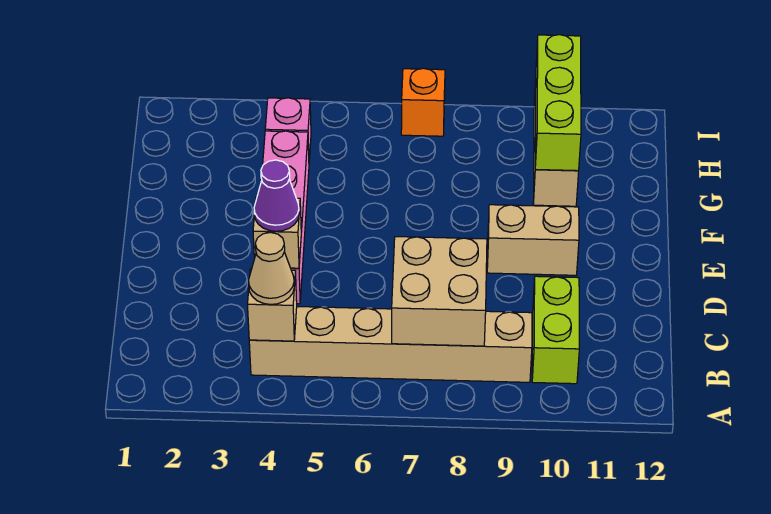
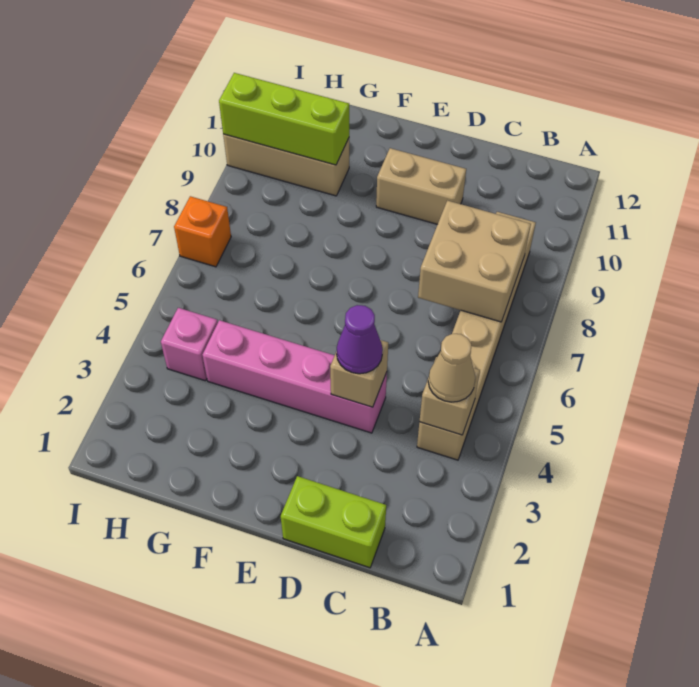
lime 1x2 brick [532,276,579,384] -> lime 1x2 brick moved to [281,476,386,568]
tan 1x2 brick [487,205,579,275] -> tan 1x2 brick turned to [376,148,466,224]

